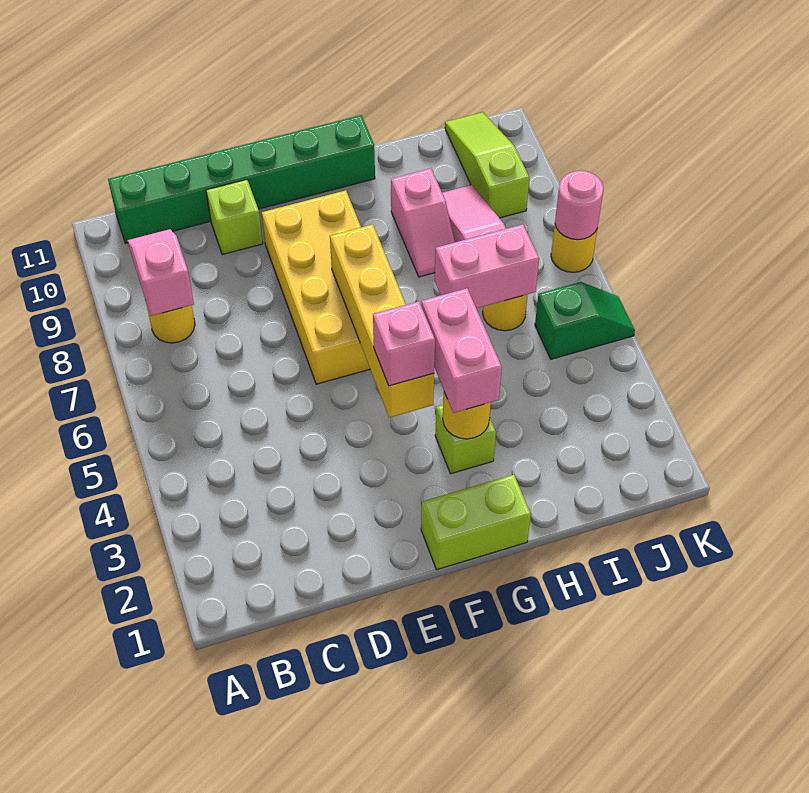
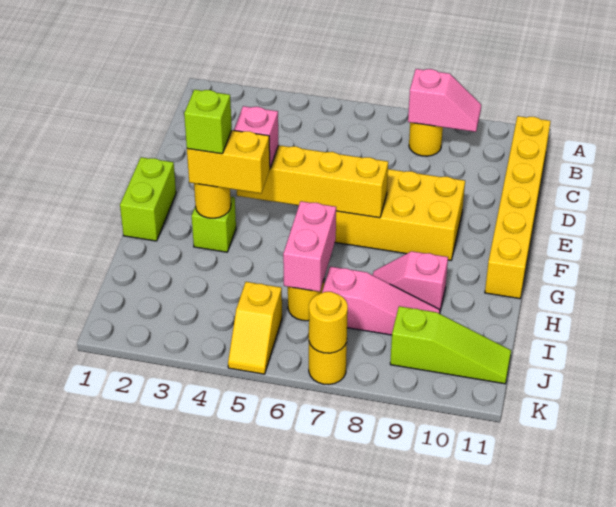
green 1x6 brick [108,115,375,243] -> yellow 1x6 brick [485,116,550,299]
lime 1x1 brick [206,180,263,255] -> lime 1x1 brick moved to [184,90,232,154]
pink 1x2 brick [421,288,502,413] -> yellow 1x2 brick [187,130,270,193]
green 1x2 slope [535,282,635,359] -> yellow 1x2 slope [228,282,282,374]
pink 1x1 round brick [555,171,604,240] -> yellow 1x1 round brick [309,292,348,353]

